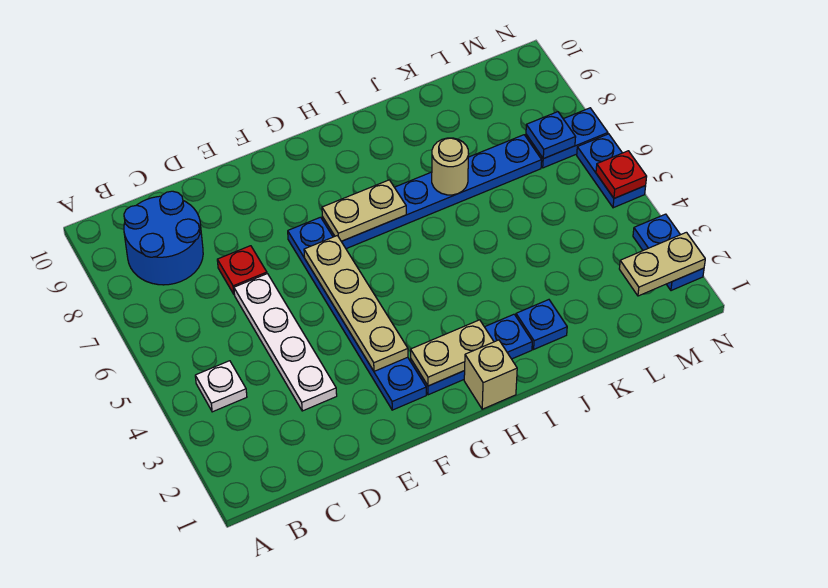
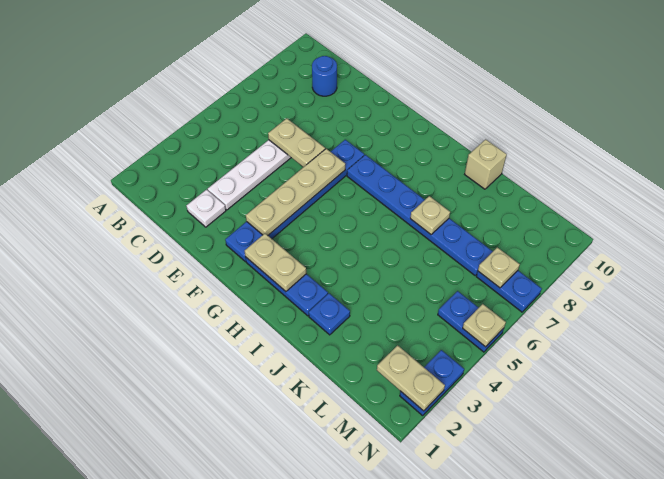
white 1x1 plate [195,361,247,412] -> white 1x1 plate moved to [186,190,226,227]
blue 2x2 round brick [124,191,203,285] -> blue 1x1 round brick [312,56,337,96]
red 1x1 plate [217,246,267,294] -> none
tan 1x2 plate [322,180,406,241] -> tan 1x2 plate moved to [268,118,325,167]
tan 1x1 brick [464,340,517,409] -> tan 1x1 brick moved to [465,139,507,189]
tan 1x1 round brick [432,138,469,195] -> tan 1x1 plate [410,196,450,234]
blue 1x1 plate [526,112,576,159] -> tan 1x1 plate [478,247,520,288]
blue 1x2 plate [577,134,646,208] -> blue 1x2 plate turned to [438,291,504,352]
red 1x1 plate [596,151,647,198] -> tan 1x1 plate [463,304,506,347]

